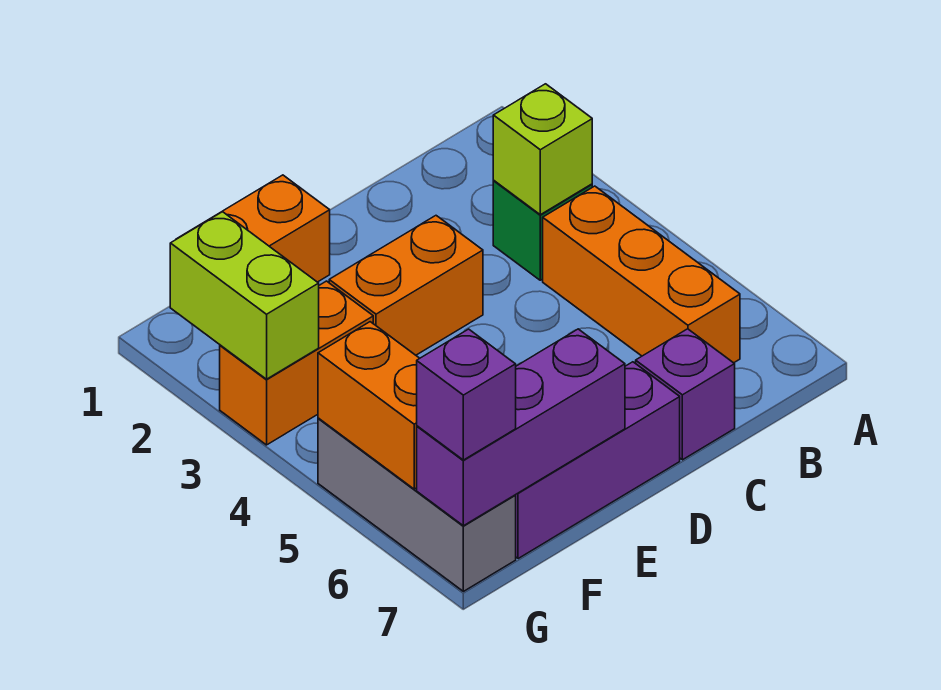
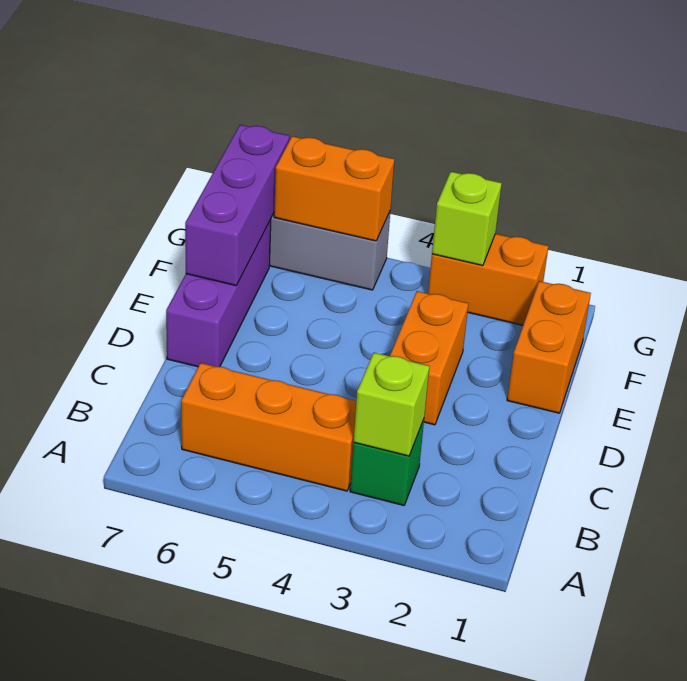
purple 1x1 brick [636,329,735,460] -> none
orange 1x2 brick [220,281,373,445] -> orange 1x2 brick turned to [428,234,548,325]
lime 1x2 brick [170,212,319,379] -> lime 1x1 brick [432,172,502,266]
purple 1x1 brick [417,329,516,460] -> none

